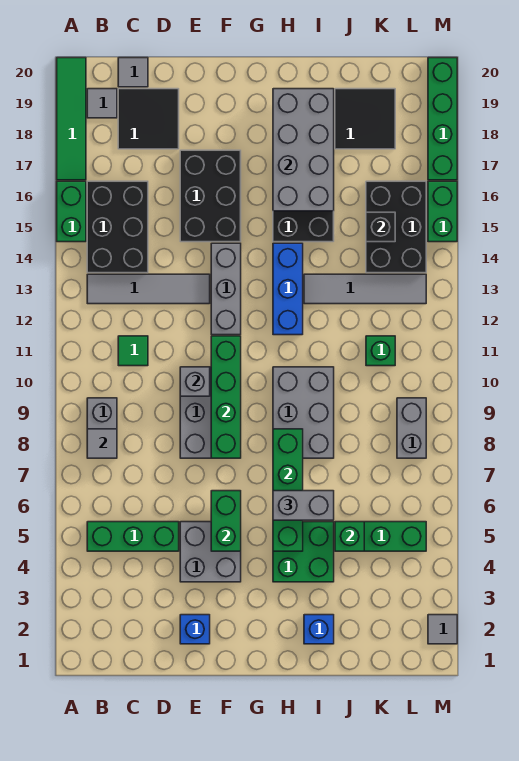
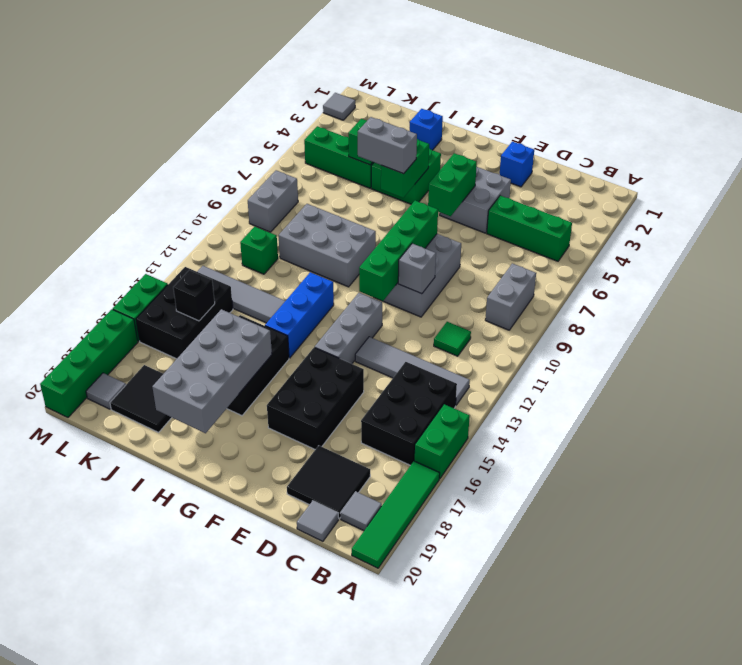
grey 1x1 tile [87,429,117,458] -> grey 1x1 tile moved to [86,373,126,409]
green 1x4 brick [273,429,303,551] -> green 1x2 brick [381,139,429,198]
grey 2x3 brick [273,367,334,458] -> grey 2x3 brick turned to [279,204,376,287]

